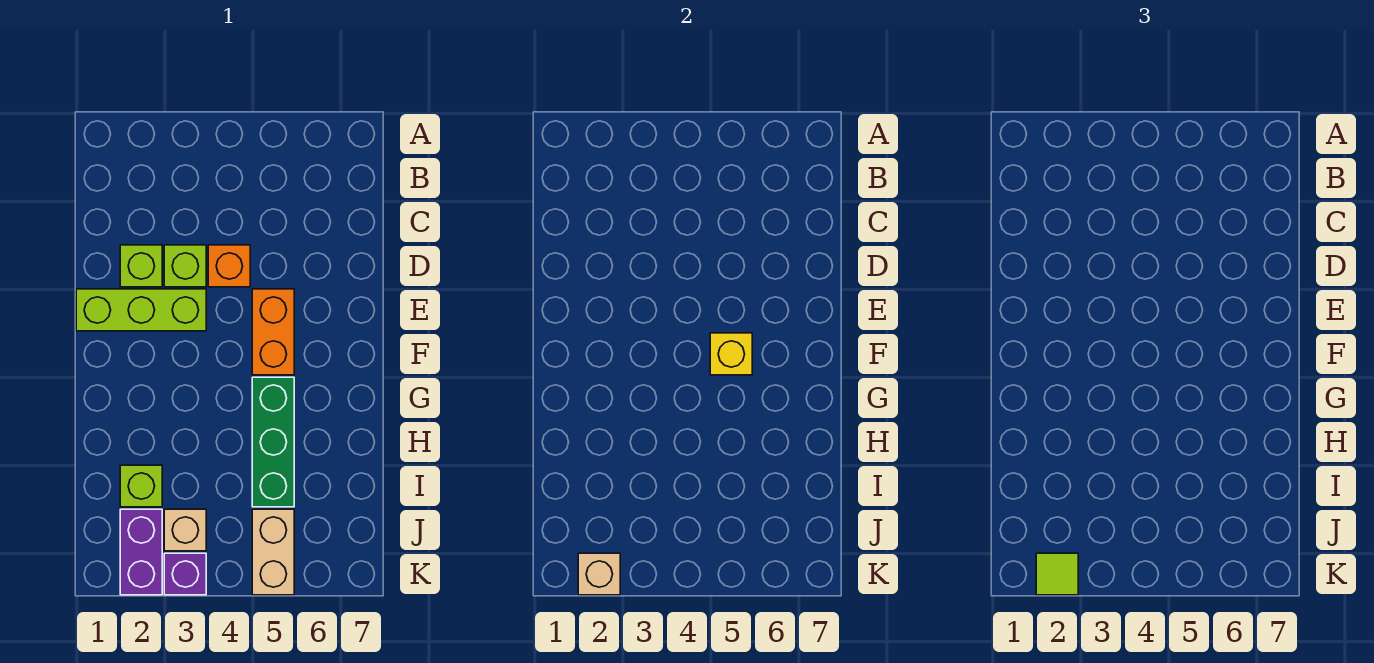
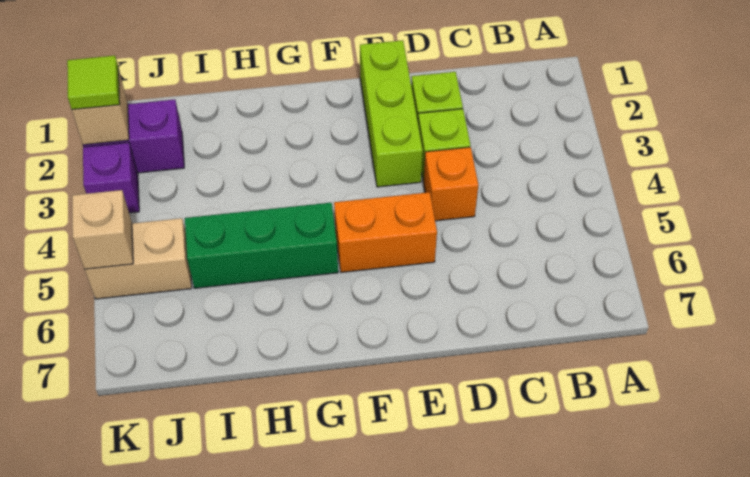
yellow 1x1 brick [710,333,752,375] -> none
lime 1x1 brick [120,465,162,507] -> none
tan 1x1 brick [164,509,206,551] -> tan 1x1 brick moved to [72,190,133,269]

